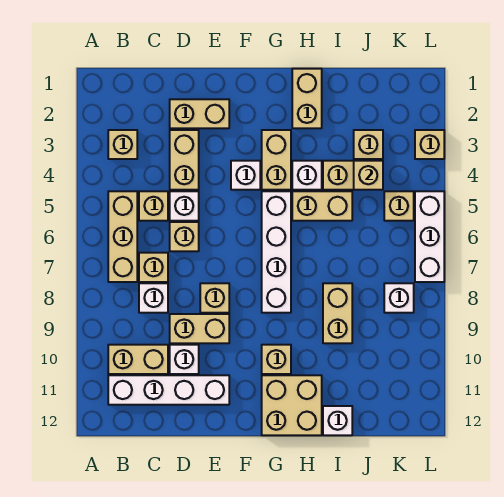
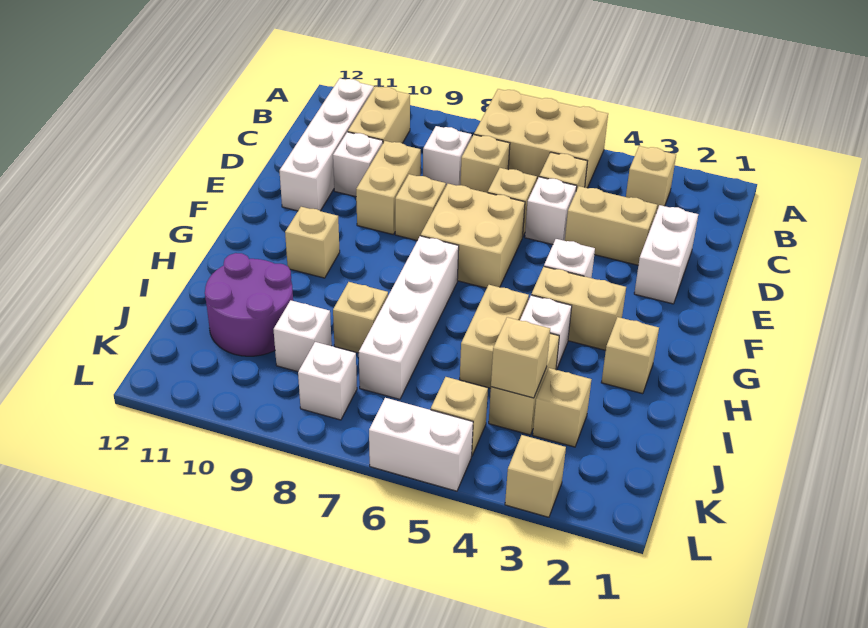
tan 1x3 brick [108,191,137,282] -> tan 2x3 brick [474,89,608,188]
tan 1x2 brick [170,99,229,128] -> white 1x2 brick [634,205,698,304]
white 1x4 brick [262,191,291,313] -> white 1x4 brick turned to [359,236,459,399]
tan 2x2 brick [262,375,322,435] -> tan 2x2 brick moved to [421,184,525,288]
tan 1x2 brick [292,69,322,128] -> tan 1x1 brick [601,317,659,394]
tan 1x2 brick [323,283,352,343] -> tan 1x1 brick [333,282,388,353]
none -> purple 2x2 round brick [205,253,293,356]
white 1x1 brick [323,406,352,435] -> white 1x1 brick moved to [273,300,332,372]
white 1x3 brick [415,191,444,282] -> white 1x2 brick [369,398,473,491]

